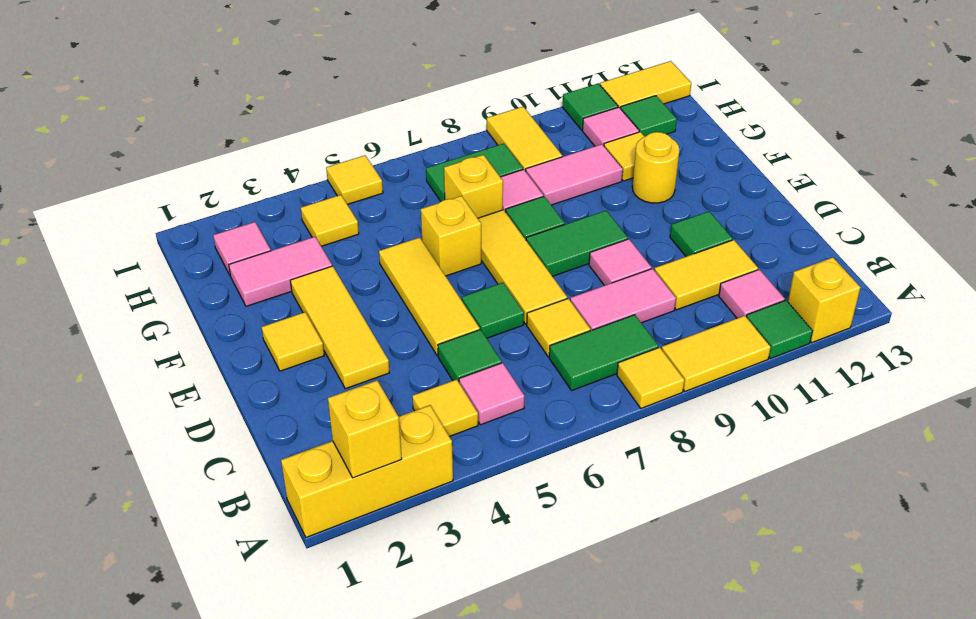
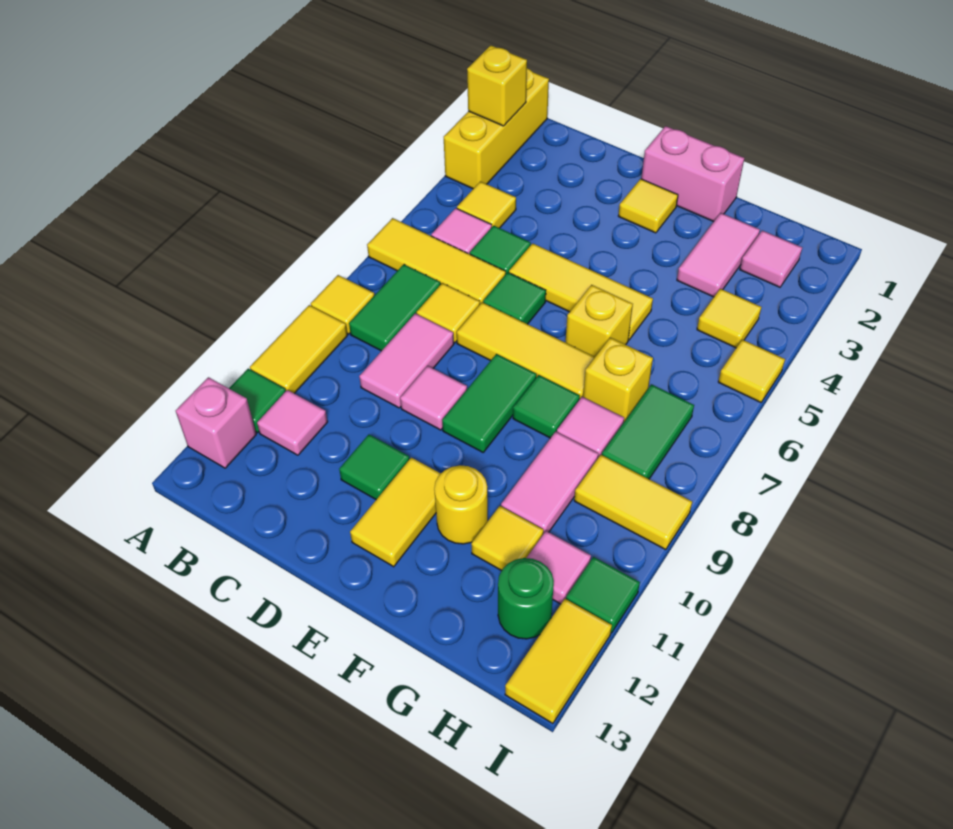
yellow 1x1 brick [788,257,860,343] -> pink 1x1 brick [176,377,256,468]
yellow 1x2 tile [654,240,758,310] -> yellow 1x2 tile moved to [350,457,441,567]
yellow 1x3 tile [290,266,390,389] -> yellow 1x3 tile moved to [367,218,506,304]
none -> pink 1x2 brick [641,126,744,222]
green 1x1 tile [621,96,677,137] -> green 1x1 round brick [498,558,554,639]

